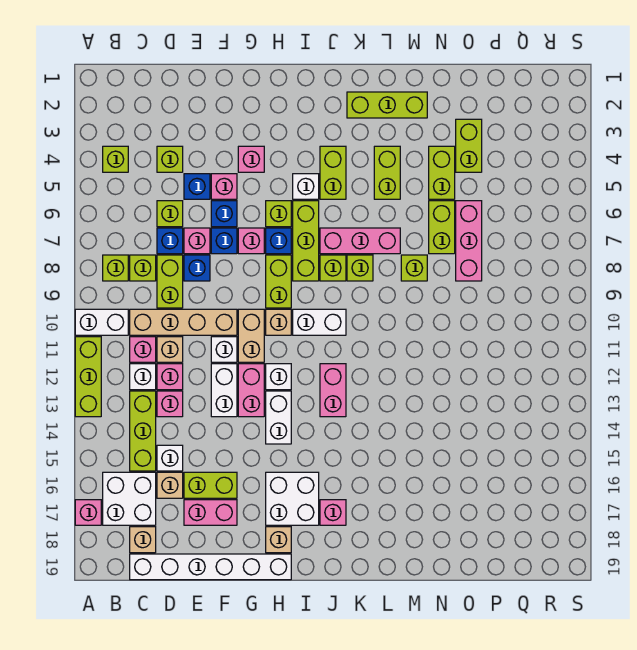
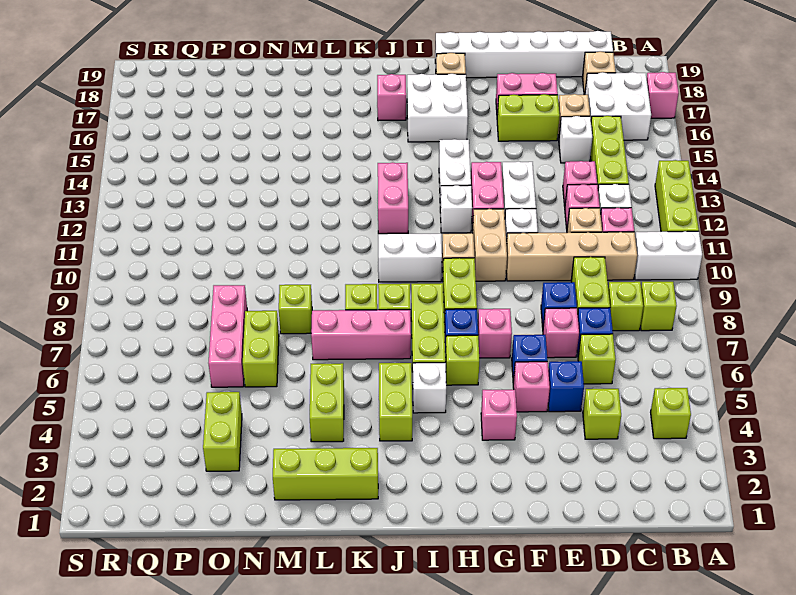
blue 1x1 brick [211,228,237,254] -> none
lime 1x2 brick [429,146,455,199] -> none

